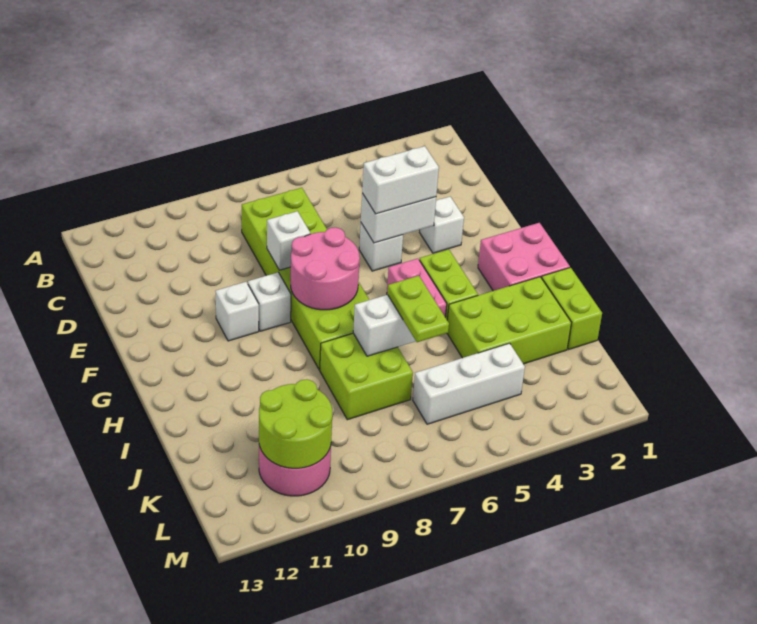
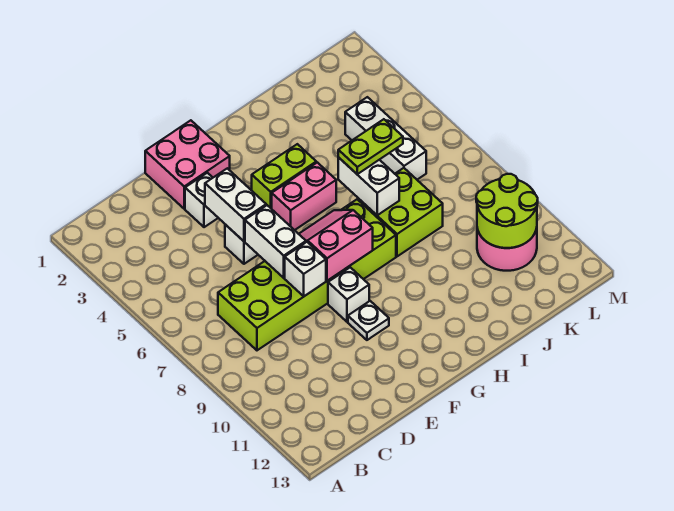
white 1x2 brick [362,146,439,214] -> white 1x2 brick moved to [245,205,306,278]
pink 2x2 round brick [291,227,360,310] -> pink 2x2 slope [299,210,373,281]
white 1x1 brick [215,282,259,341] -> white 1x1 plate [348,301,389,340]
pink 2x2 brick [478,223,570,291] -> pink 2x2 brick moved to [145,120,230,209]
lime 1x2 brick [542,267,602,349] -> none
lime 2x3 brick [447,277,571,364] -> none

